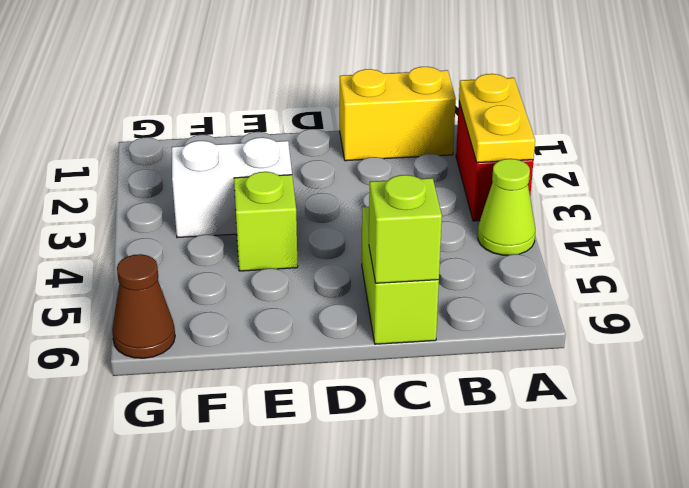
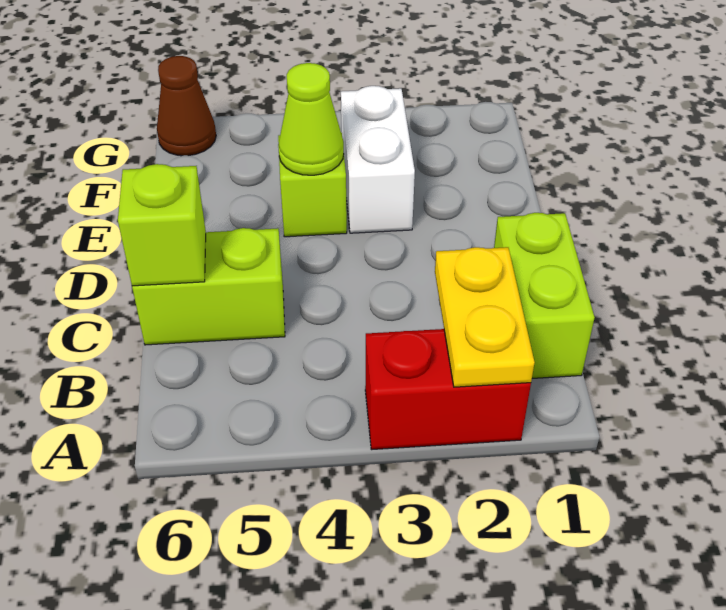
yellow 1x2 plate [459,74,535,163] -> yellow 1x2 plate turned to [435,247,535,387]
lime 1x1 cone [478,159,535,255] -> lime 1x1 cone moved to [278,63,344,175]
yellow 1x2 brick [340,67,456,161] -> lime 1x2 brick [494,213,595,378]

